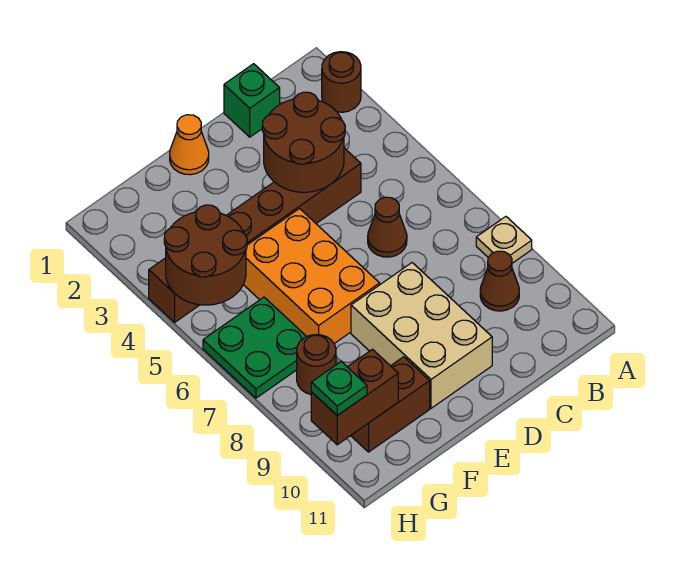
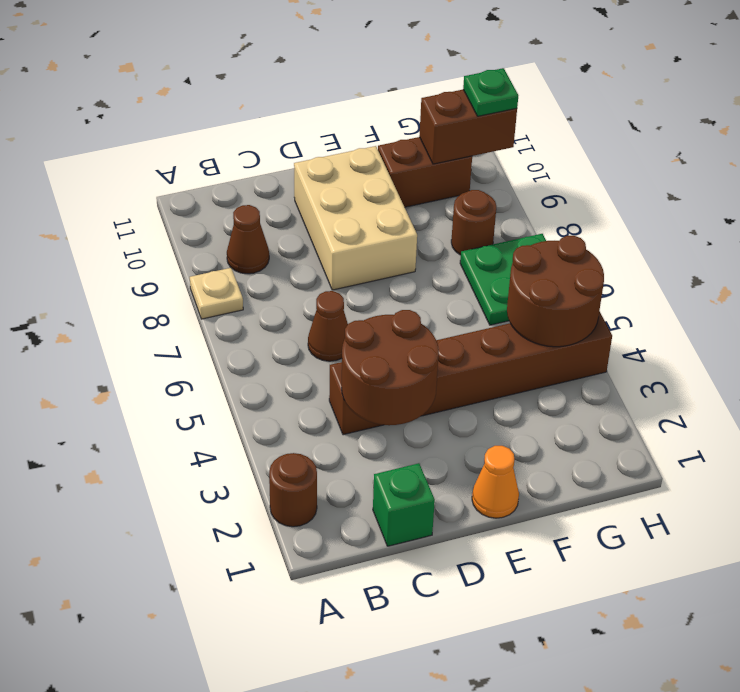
orange 2x3 brick [243,209,380,343] -> none

